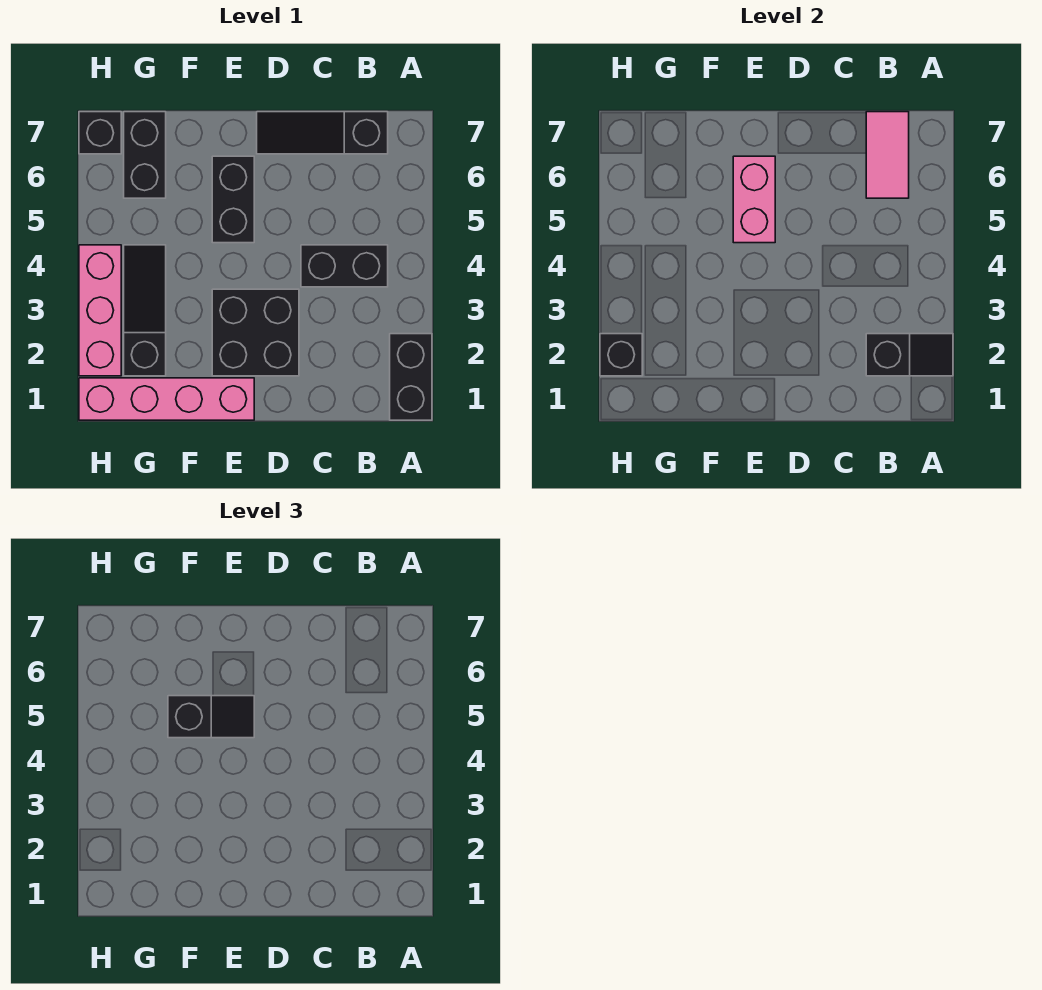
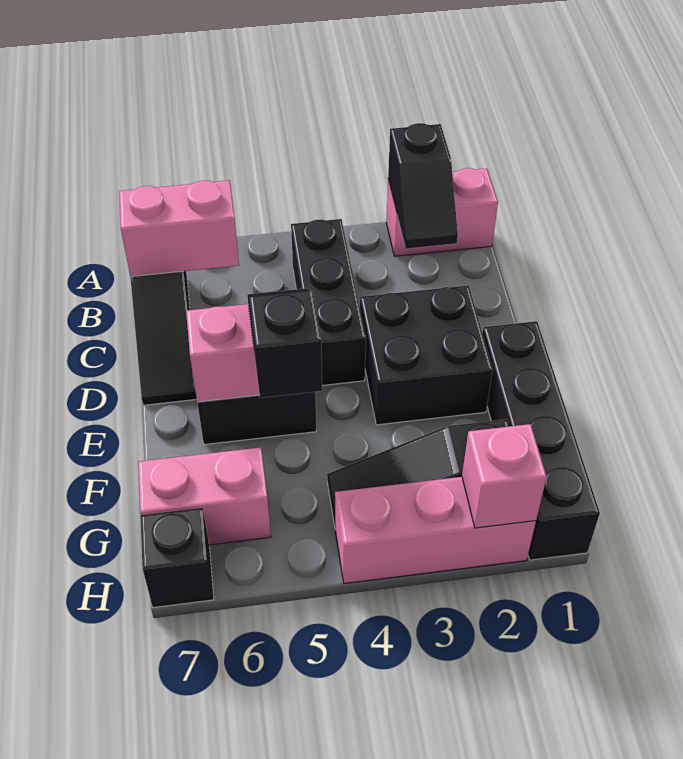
black 1x2 brick [390,334,432,420] -> pink 1x2 brick [386,168,498,256]
black 1x2 slope [866,334,953,376] -> black 1x2 slope turned to [388,123,458,249]
black 1x2 brick [301,245,388,287] -> black 1x3 brick [291,219,366,385]
pink 1x2 tile [866,112,909,198] -> pink 1x2 brick [119,181,239,277]
pink 1x4 brick [79,378,254,420] -> black 1x4 brick [482,321,600,560]
black 1x2 brick [124,112,166,198] -> pink 1x2 brick [138,447,271,545]
black 1x1 brick [600,334,642,376] -> pink 1x1 brick [462,424,547,528]

